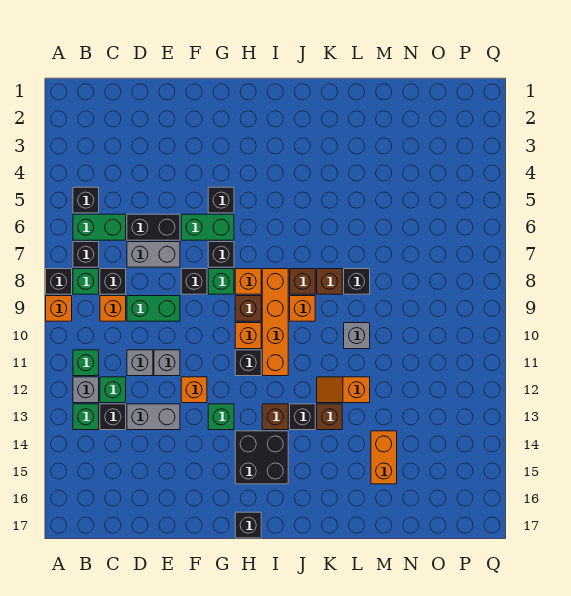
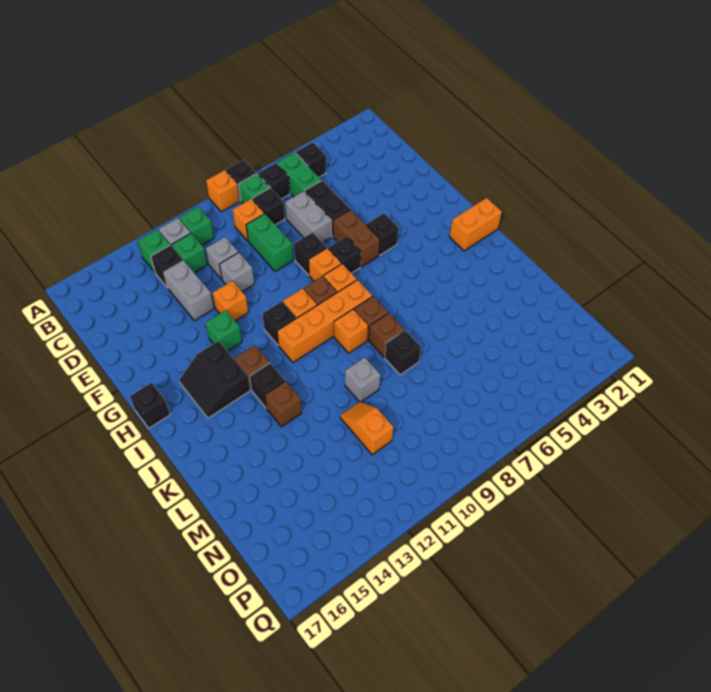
green 1x2 brick [181,214,234,240] -> brown 1x2 brick [333,210,380,267]
green 1x1 brick [208,269,234,294] -> orange 1x1 brick [309,248,341,281]
black 2x2 brick [235,431,288,484] -> black 2x2 slope [179,341,250,418]
orange 1x2 slope [317,377,370,403] -> orange 1x2 slope moved to [340,402,394,455]
orange 1x2 brick [371,431,397,484] -> orange 1x2 brick moved to [449,198,502,251]

